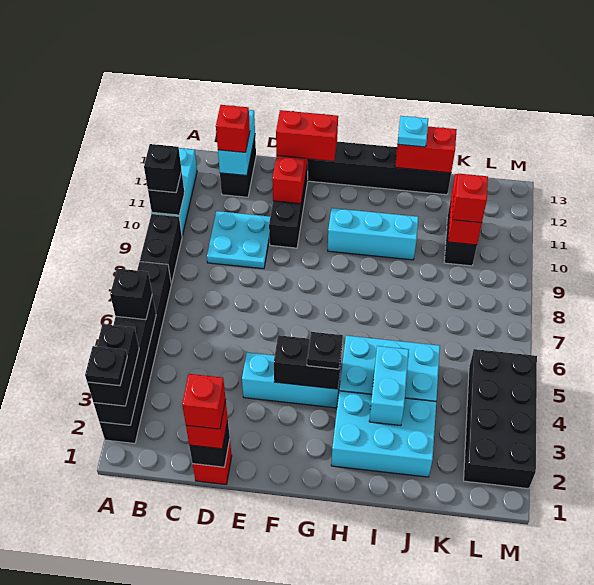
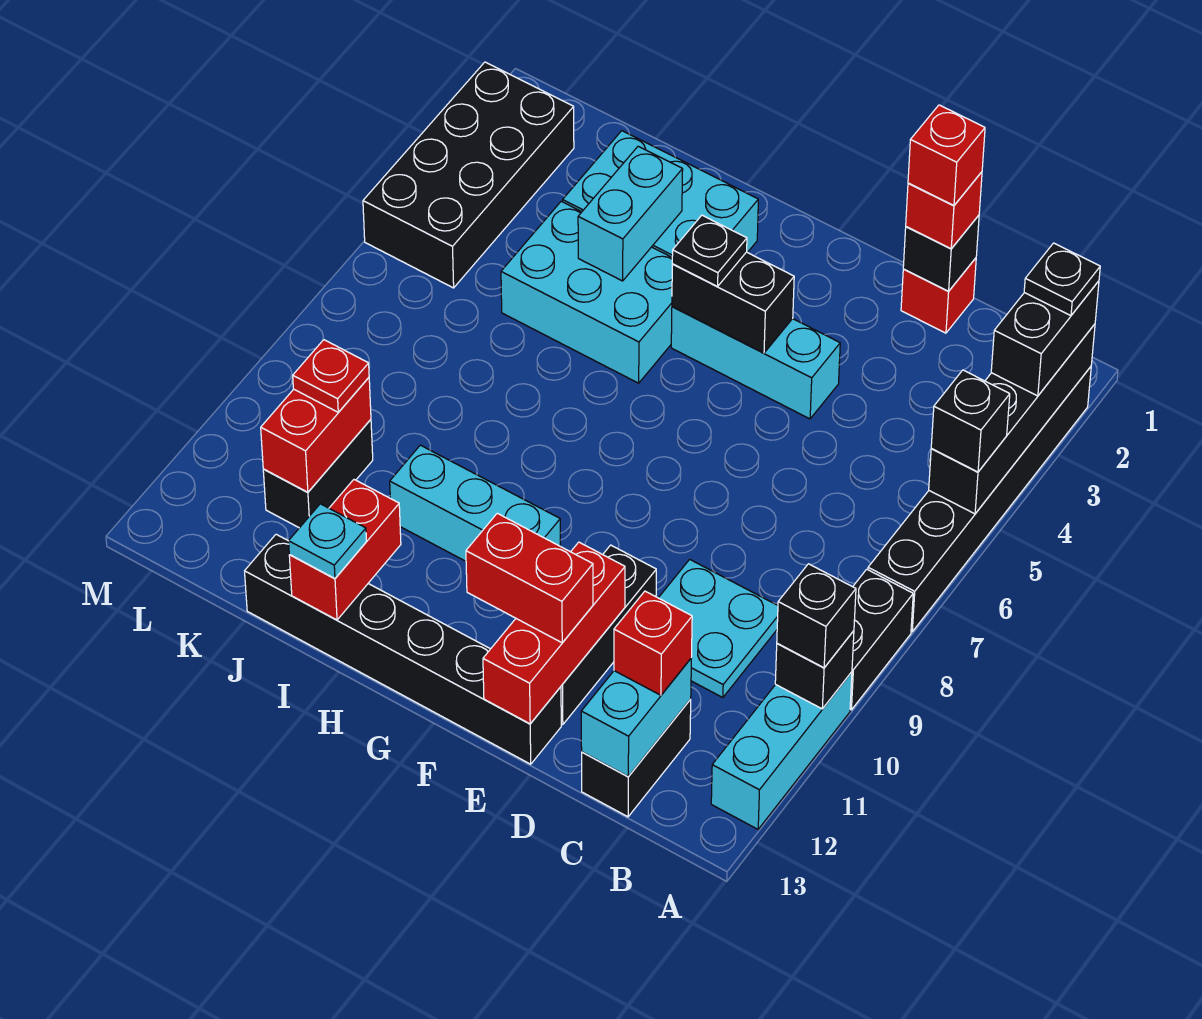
red 1x2 brick [395,127,457,173] -> red 1x2 brick turned to [289,480,401,620]
red 1x1 brick [452,174,488,223] -> red 1x1 plate [293,340,369,412]

